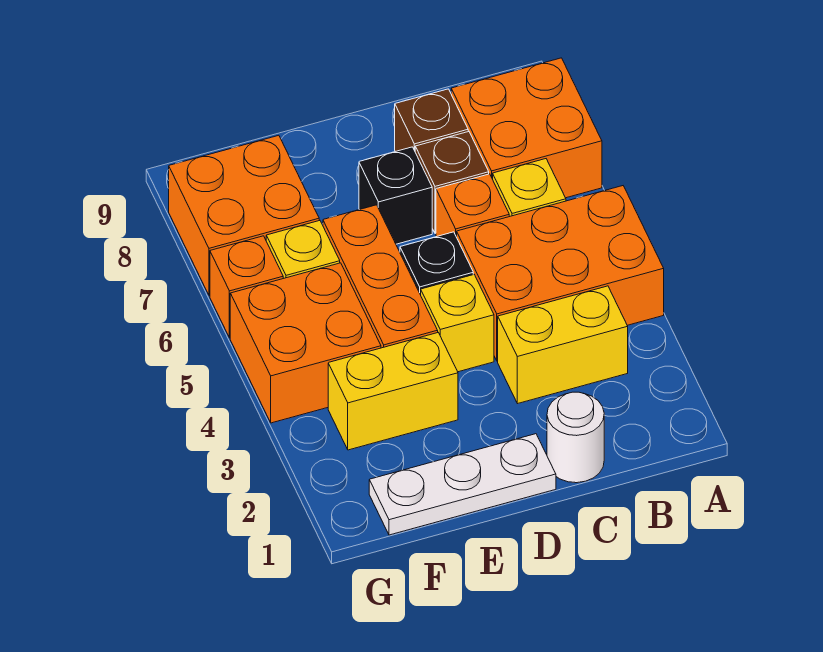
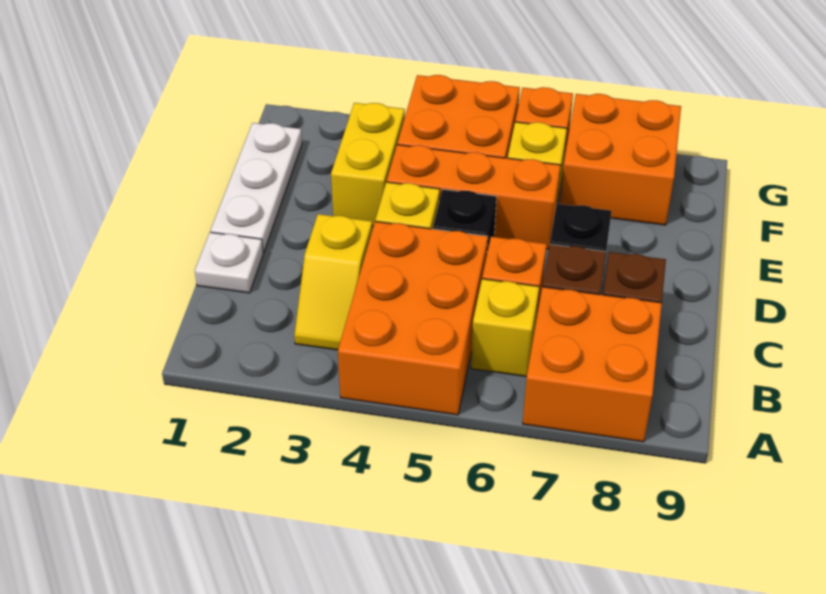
yellow 1x2 brick [498,286,628,404] -> yellow 1x2 slope [294,214,372,350]
white 1x1 round brick [547,392,604,483] -> white 1x1 plate [195,232,263,293]

